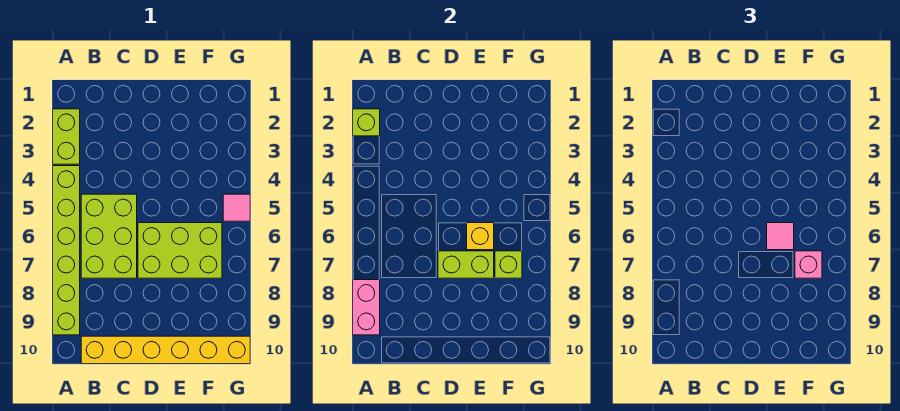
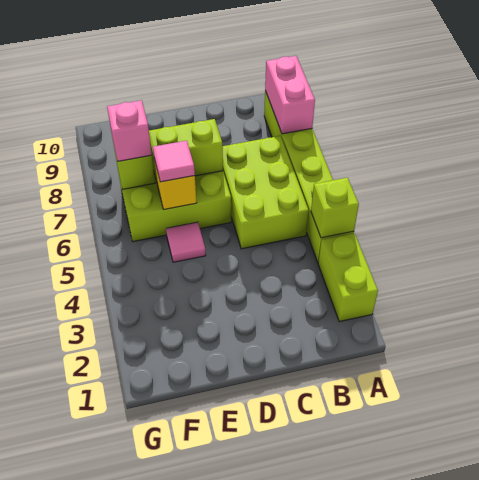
lime 1x1 brick [353,109,380,136] -> lime 1x1 brick moved to [311,178,359,238]
yellow 1x6 brick [81,336,250,364] -> none
pink 1x1 tile [223,194,250,221] -> pink 1x1 tile moved to [166,222,206,262]

